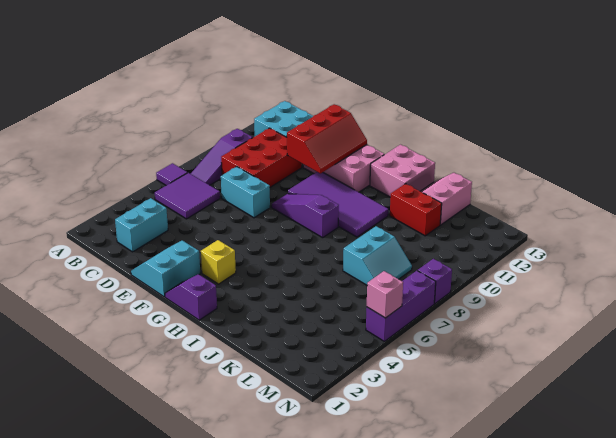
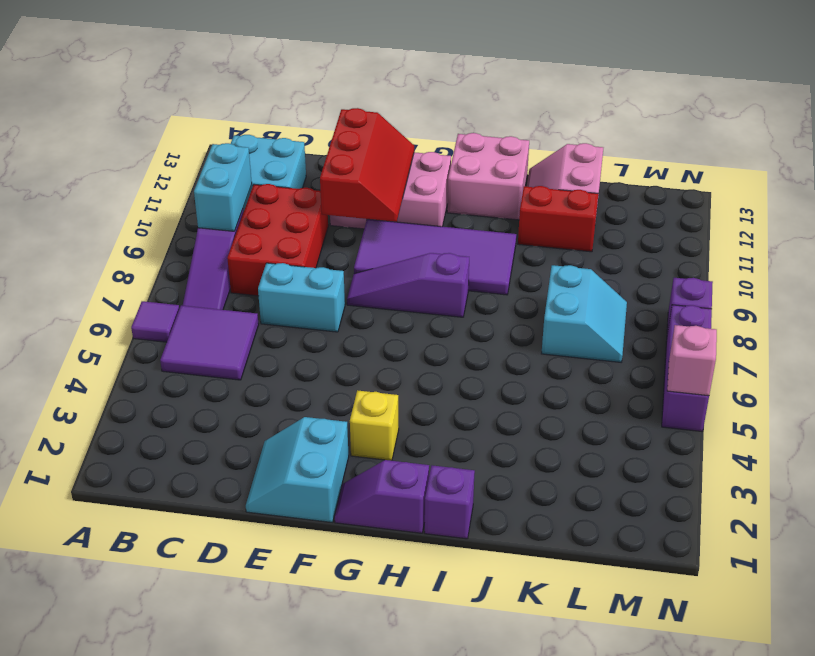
cyan 1x2 brick [115,198,168,252] -> cyan 1x2 brick moved to [194,143,252,231]
none -> purple 1x1 brick [425,465,475,539]

